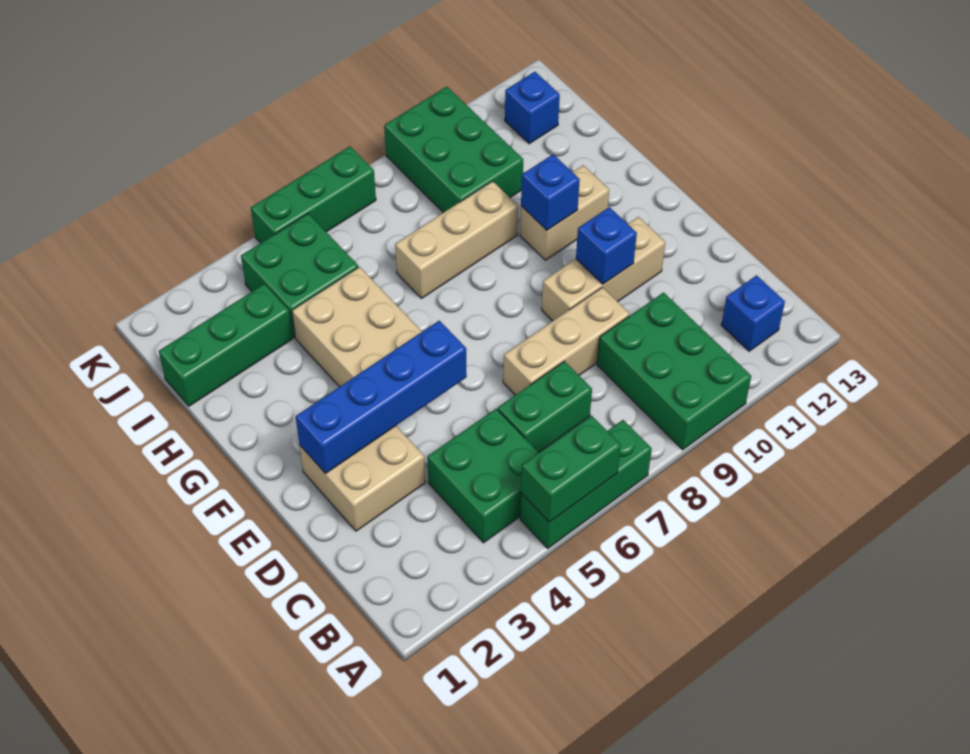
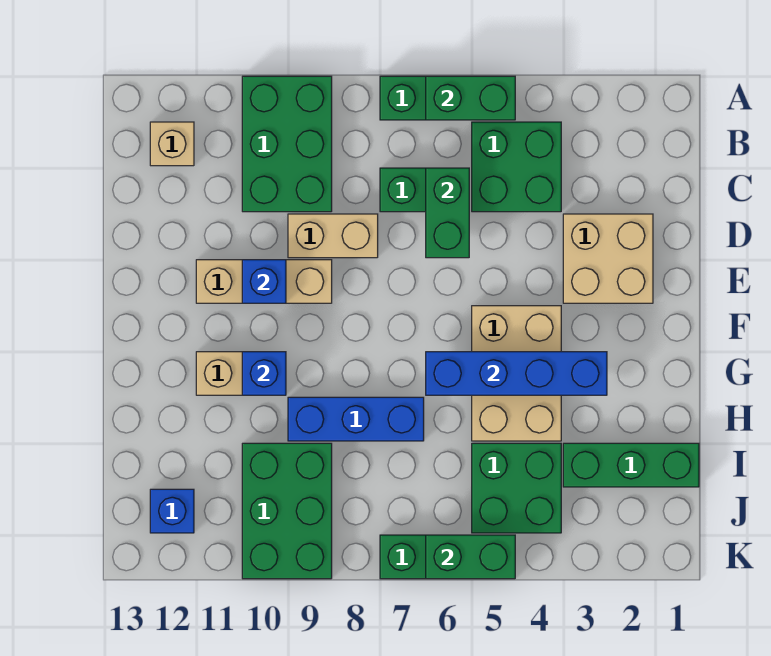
blue 1x1 brick [721,275,785,351] -> tan 1x1 brick [150,122,194,166]
none -> green 1x2 brick [426,168,469,258]
tan 1x3 brick [503,287,630,395] -> tan 1x2 brick [288,214,378,258]
blue 1x4 brick [296,321,467,473] -> blue 1x4 brick moved to [426,352,607,395]
tan 1x3 brick [395,181,518,298] -> blue 1x3 brick [288,397,424,441]
none -> green 1x2 brick [426,535,515,579]

